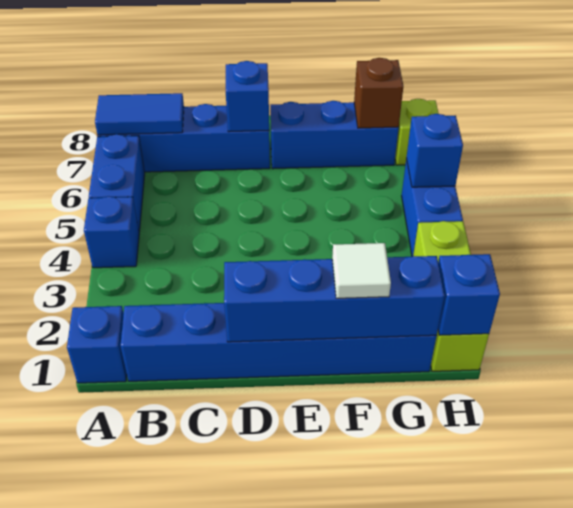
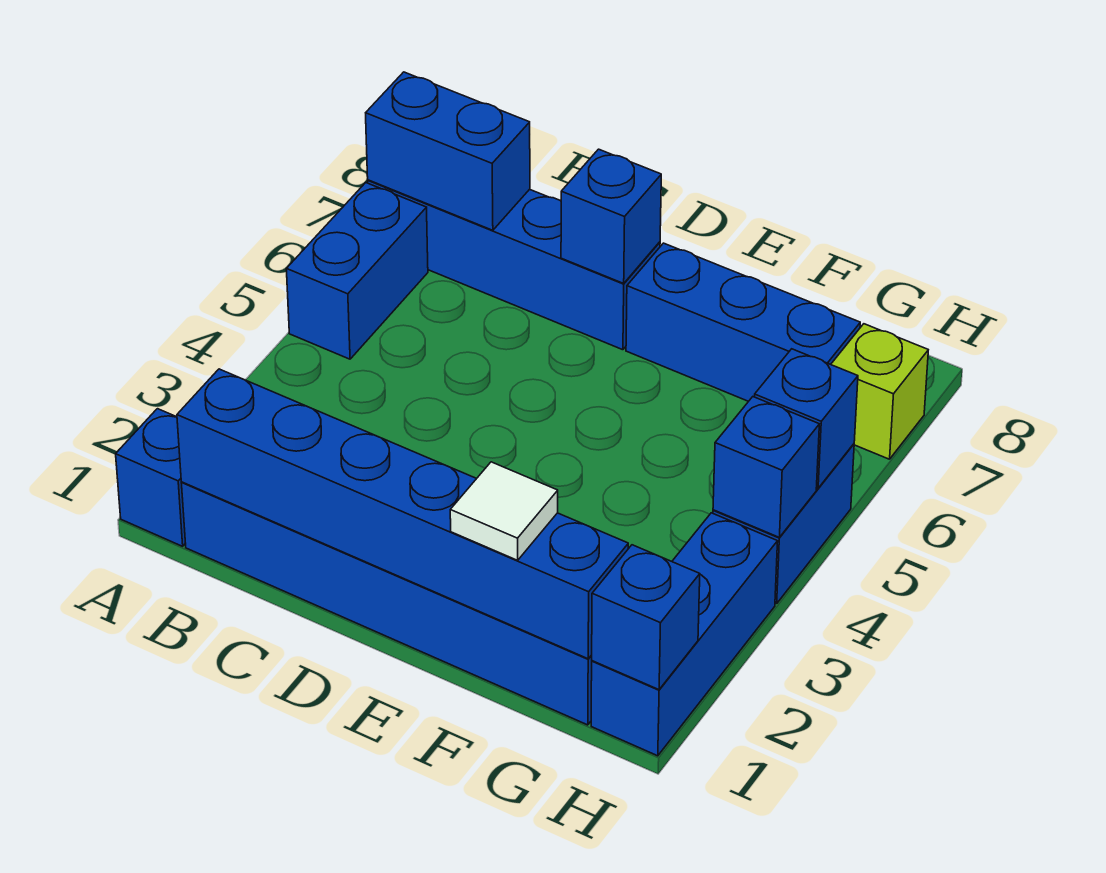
blue 1x1 brick [84,196,139,268] -> blue 1x1 brick moved to [713,397,819,537]
blue 1x2 tile [95,93,184,135] -> blue 1x2 brick [366,72,530,230]
blue 1x4 brick [224,256,445,342] -> blue 1x6 brick [177,369,628,659]
brown 1x1 brick [354,58,403,128] -> none
lime 1x3 brick [413,221,489,371] -> blue 1x3 brick [591,513,778,756]

